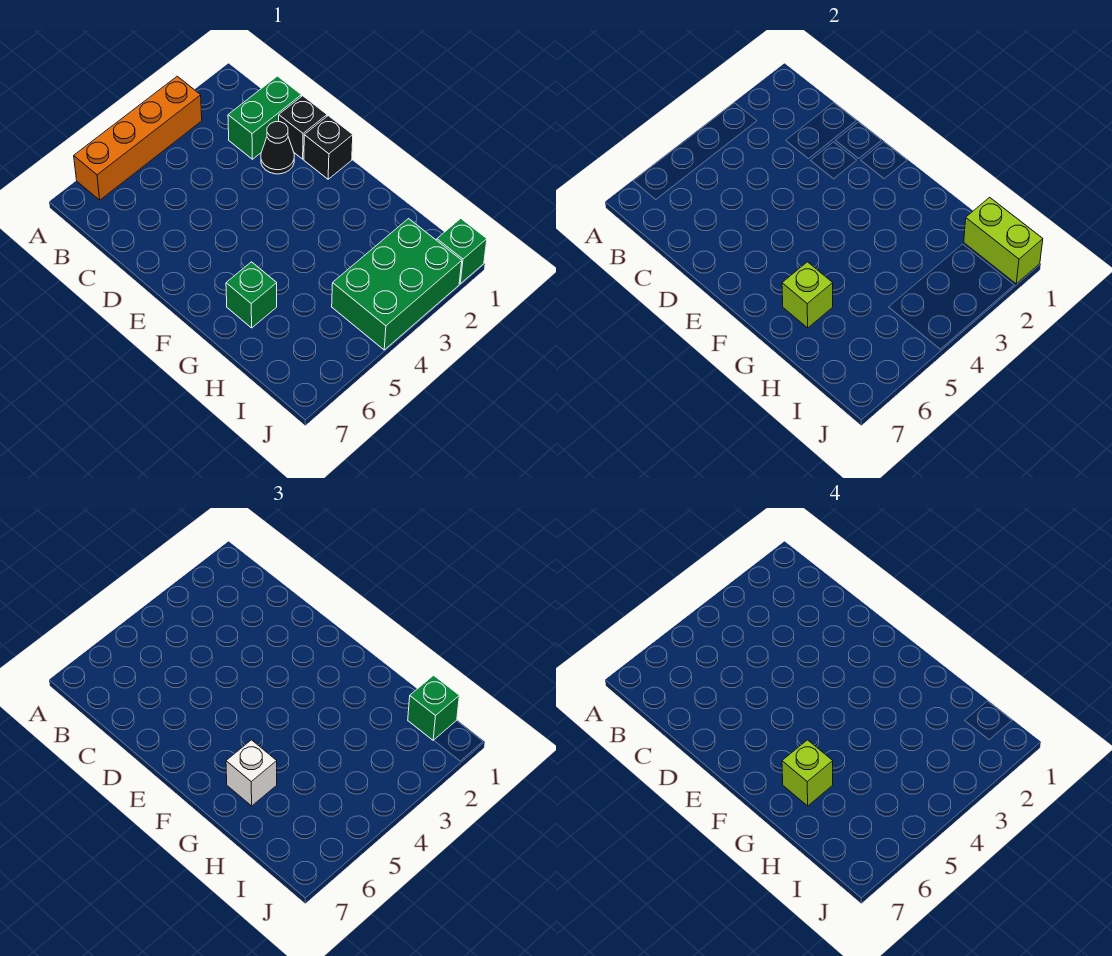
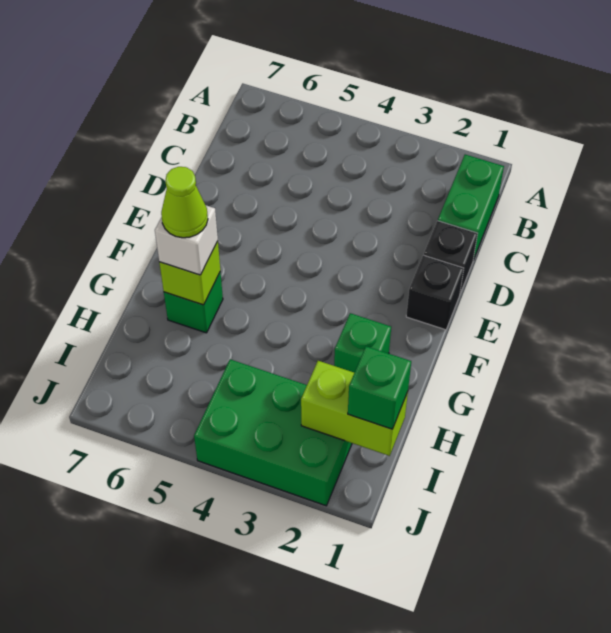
orange 1x4 brick [74,76,202,200] -> none
green 1x2 brick [228,76,301,159] -> green 1x2 brick turned to [438,155,504,260]
black 1x1 cone [261,122,294,174] -> none
lime 1x1 brick [782,740,833,806] -> lime 1x1 cone [161,167,208,238]
lime 1x2 brick [964,197,1043,284] -> lime 1x2 brick turned to [301,361,408,456]
green 1x1 brick [437,219,487,284] -> green 1x1 brick moved to [334,313,391,373]

